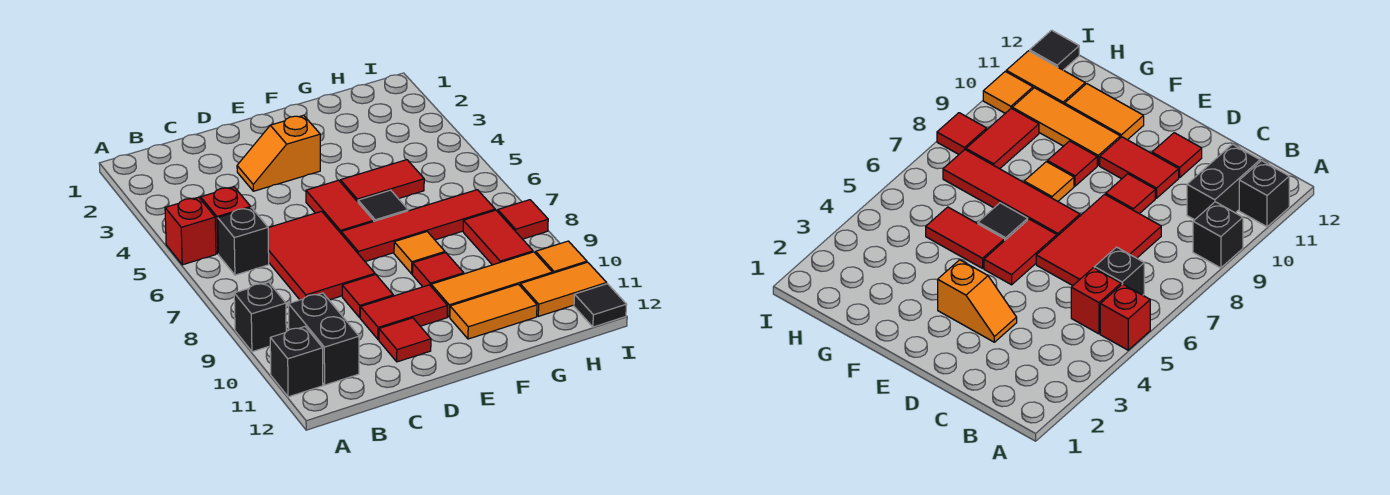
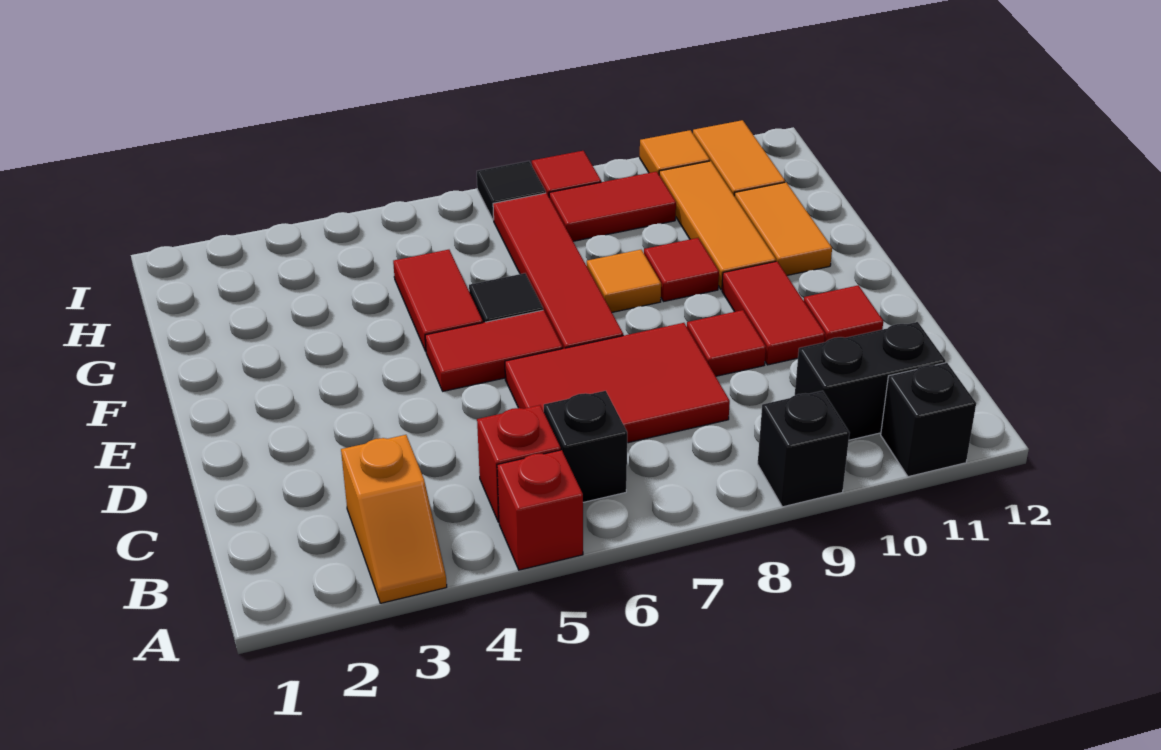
orange 1x2 slope [237,115,320,191] -> orange 1x2 slope moved to [341,435,447,603]
black 1x1 tile [574,284,627,327] -> black 1x1 tile moved to [477,161,546,220]

